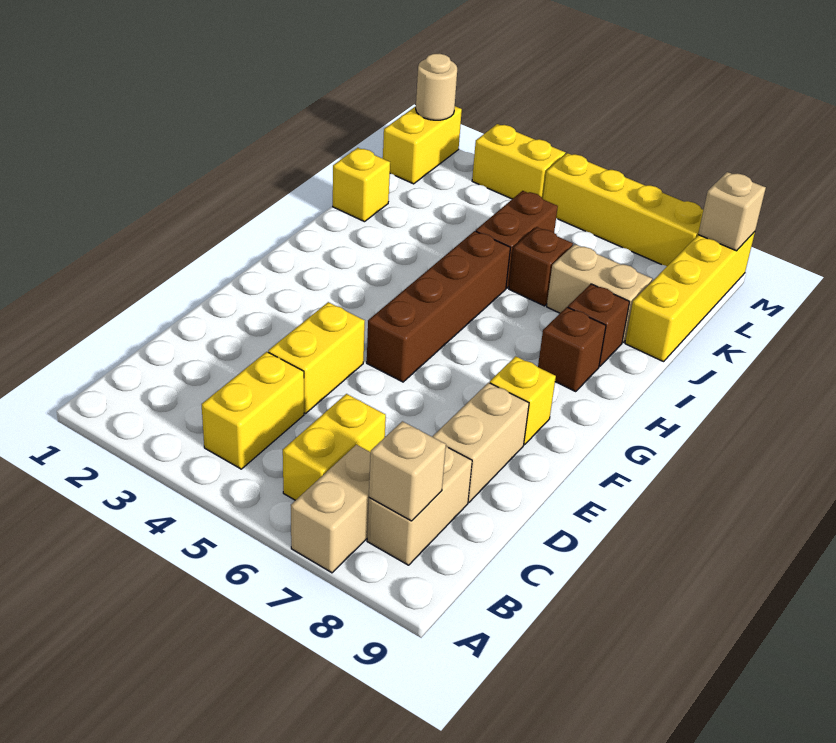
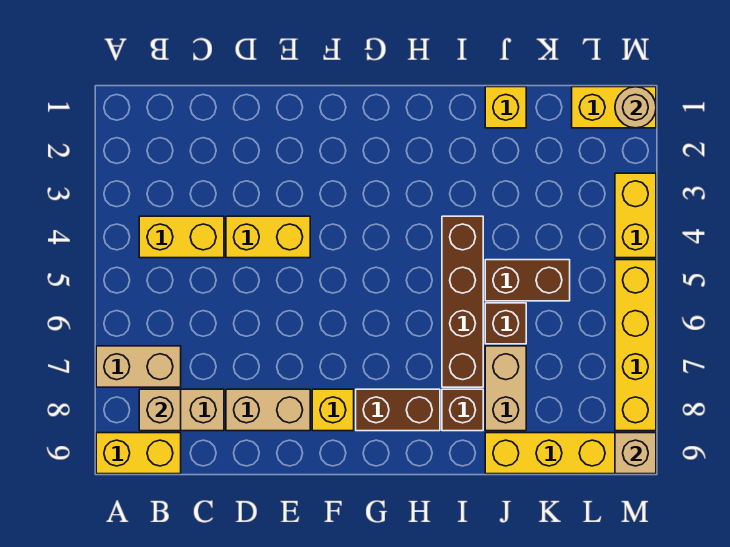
yellow 1x2 brick [283,394,386,500] -> yellow 1x2 brick moved to [96,433,181,474]
brown 1x4 brick [367,231,510,382] -> brown 1x4 brick turned to [442,216,483,387]
brown 1x1 brick [538,307,606,392] -> brown 1x2 brick [356,389,440,431]

